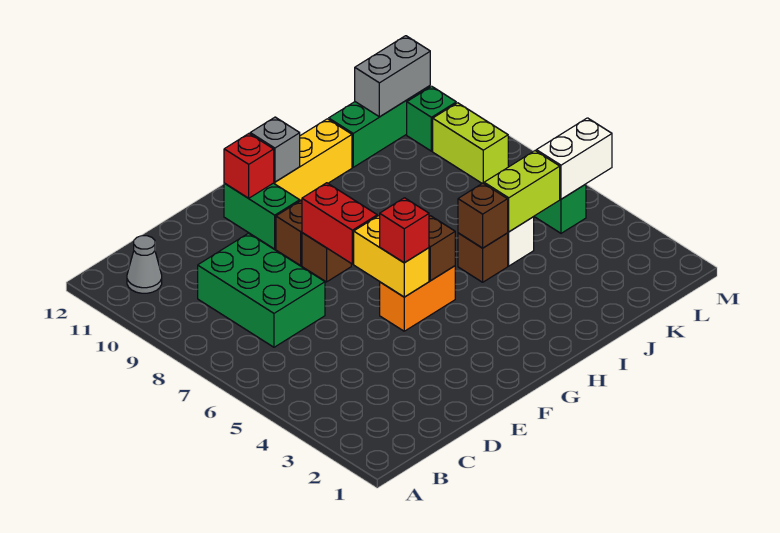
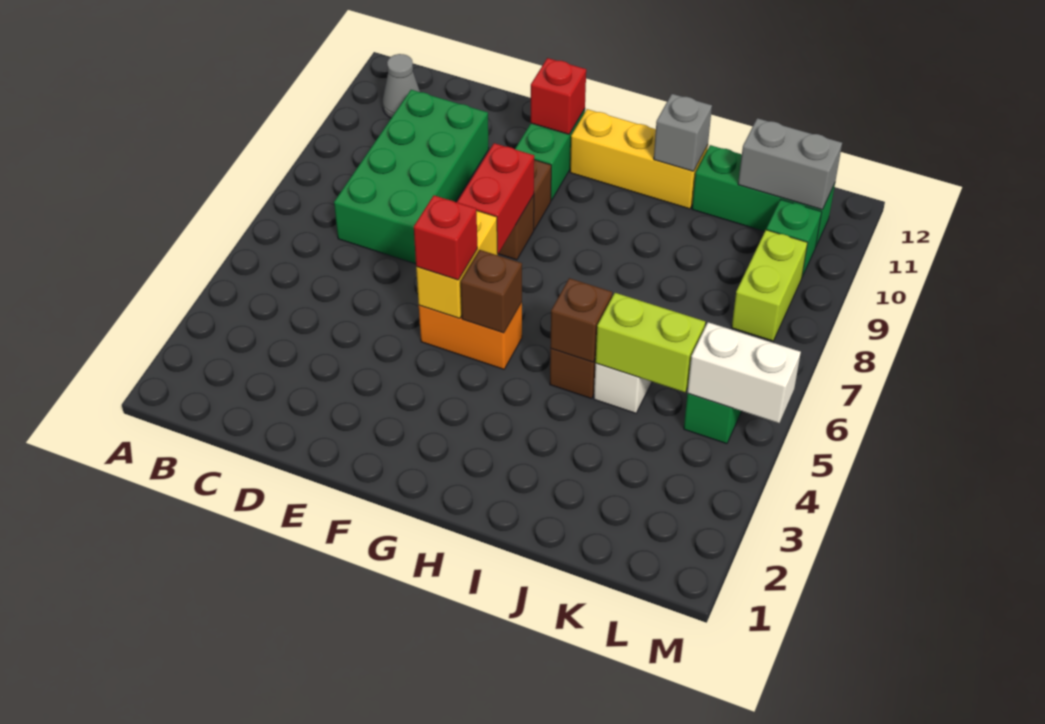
green 2x3 brick [198,233,325,347] -> green 2x4 brick [334,90,489,264]
grey 1x1 brick [250,117,300,182] -> grey 1x1 brick moved to [654,94,712,171]

